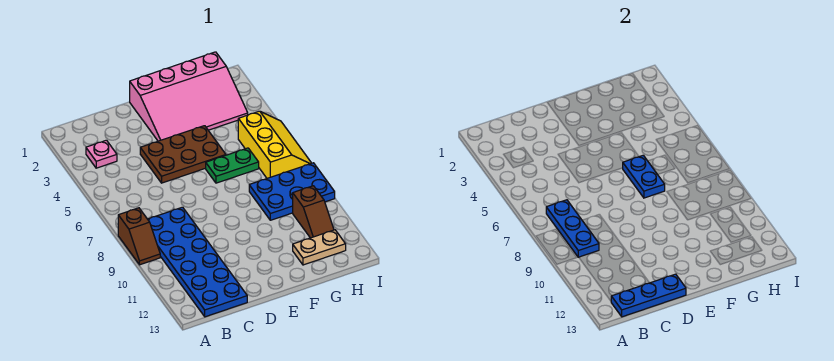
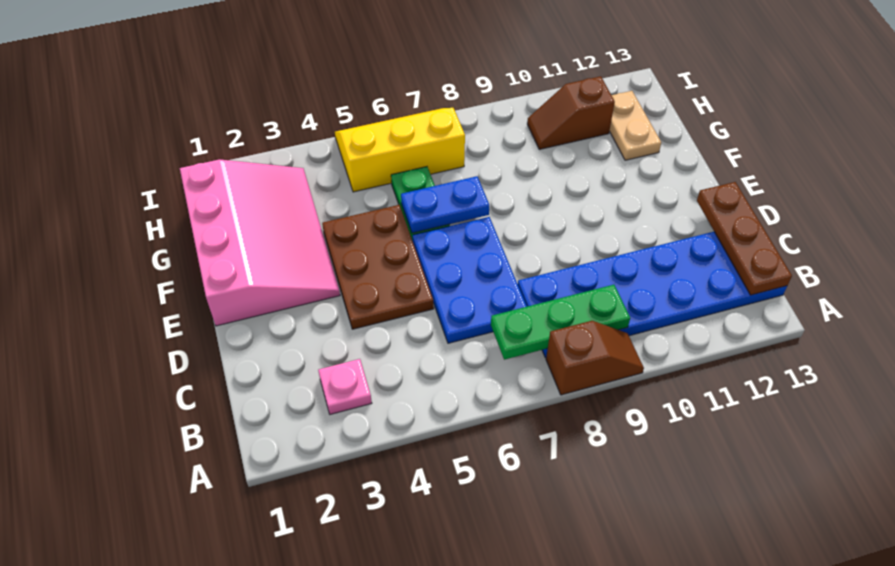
blue 1x3 plate [546,200,599,257] -> green 1x3 plate [491,285,630,360]
blue 1x3 plate [611,274,686,317] -> brown 1x3 plate [697,182,792,295]
blue 2x3 plate [249,163,335,220] -> blue 2x3 plate moved to [413,217,527,343]
brown 1x2 slope [293,186,334,238] -> brown 1x2 slope turned to [527,76,615,149]

